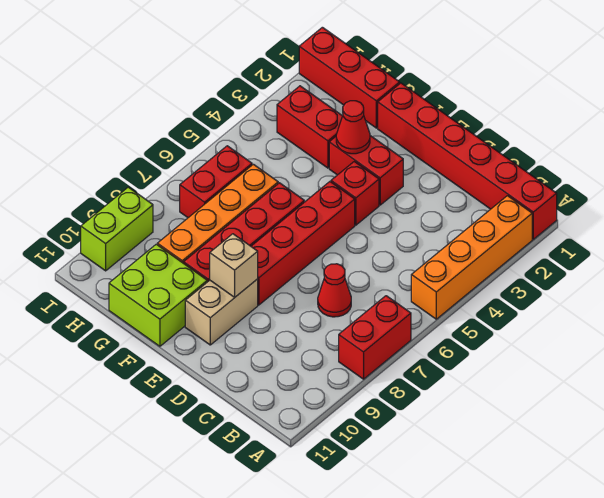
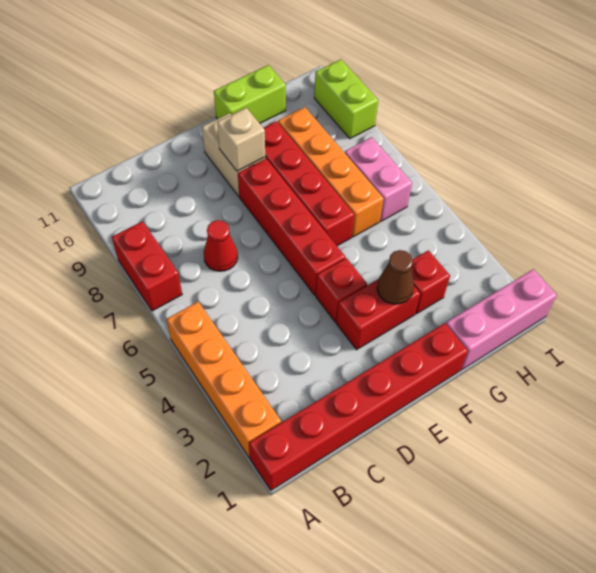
red 1x1 cone [336,101,370,154] -> brown 1x1 cone [377,250,414,304]
lime 2x2 brick [109,244,207,346] -> lime 1x2 brick [214,65,286,123]
red 1x3 brick [299,27,400,128] -> pink 1x3 brick [446,269,557,369]
red 1x2 brick [277,86,342,168] -> red 1x1 brick [411,250,450,314]
red 1x2 brick [180,146,252,218] -> pink 1x2 brick [345,137,412,221]

